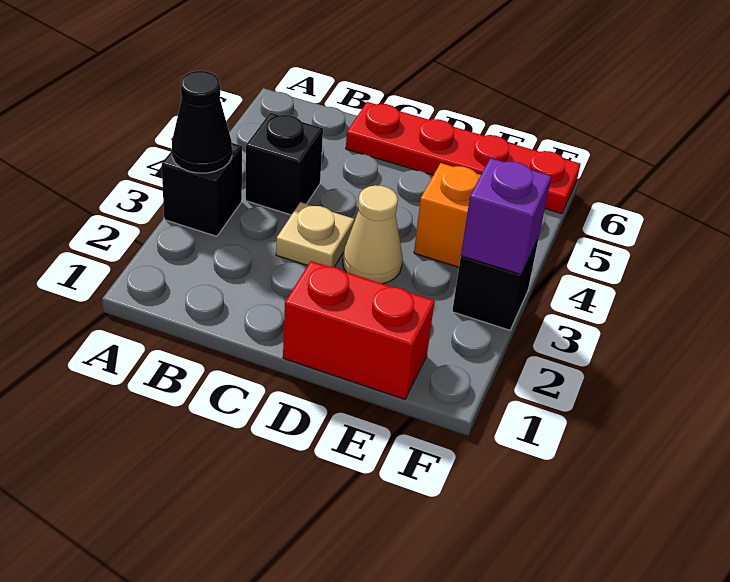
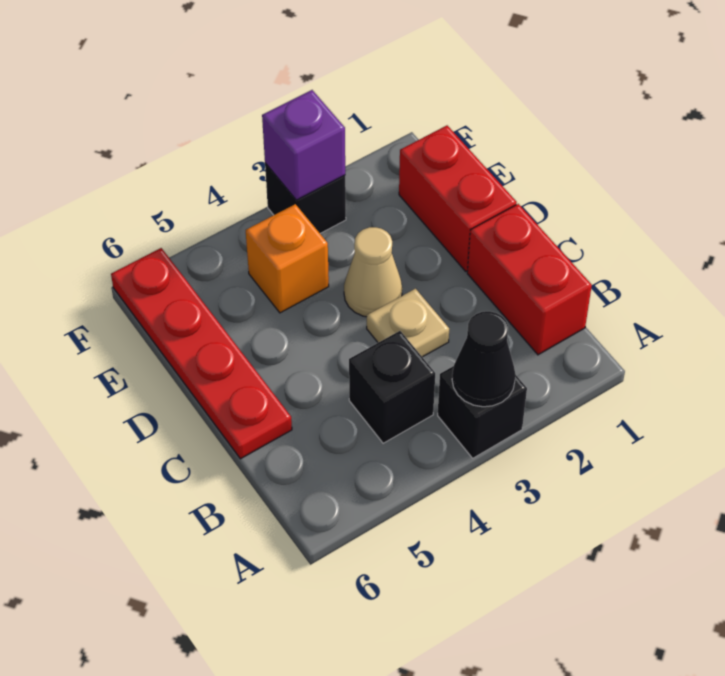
none -> red 1x2 brick [467,204,592,355]

